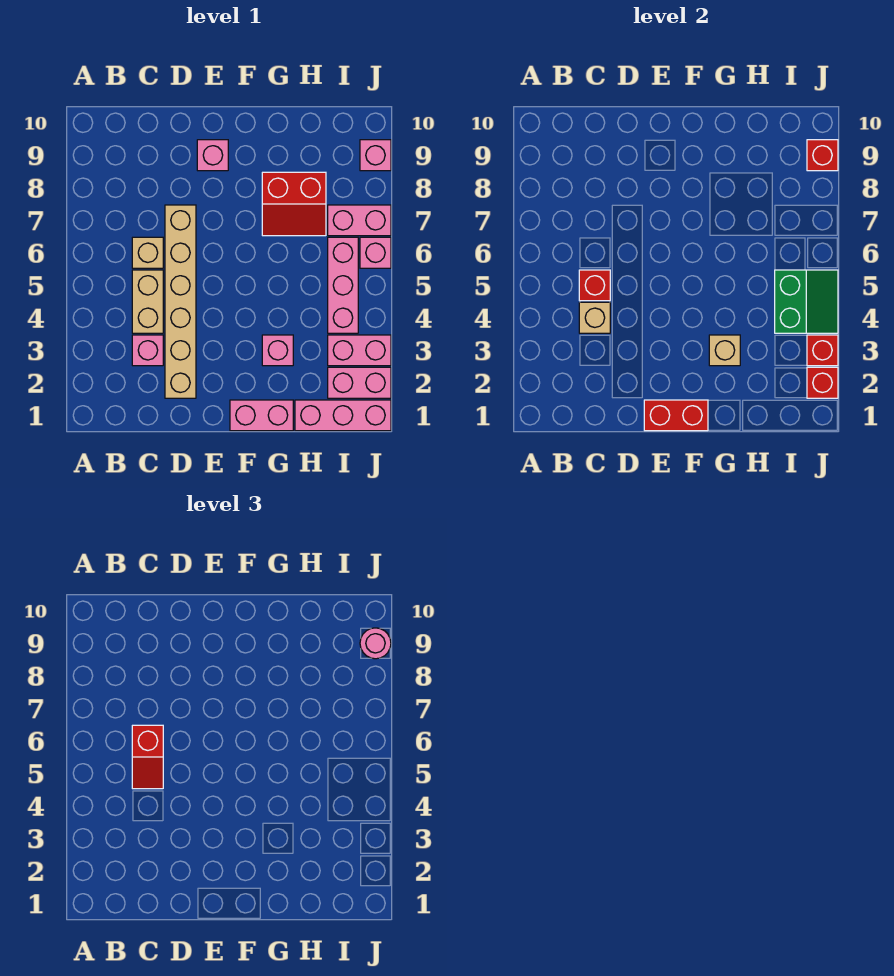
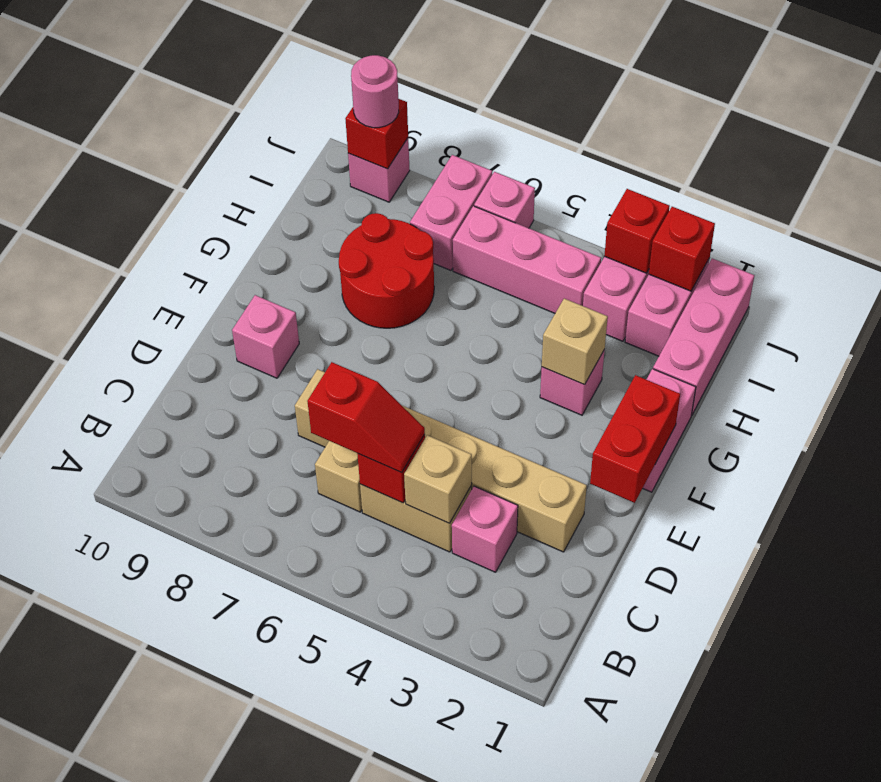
red 2x2 slope [262,172,326,236] -> red 2x2 round brick [339,213,434,328]
green 2x2 slope [775,270,838,333] -> none

